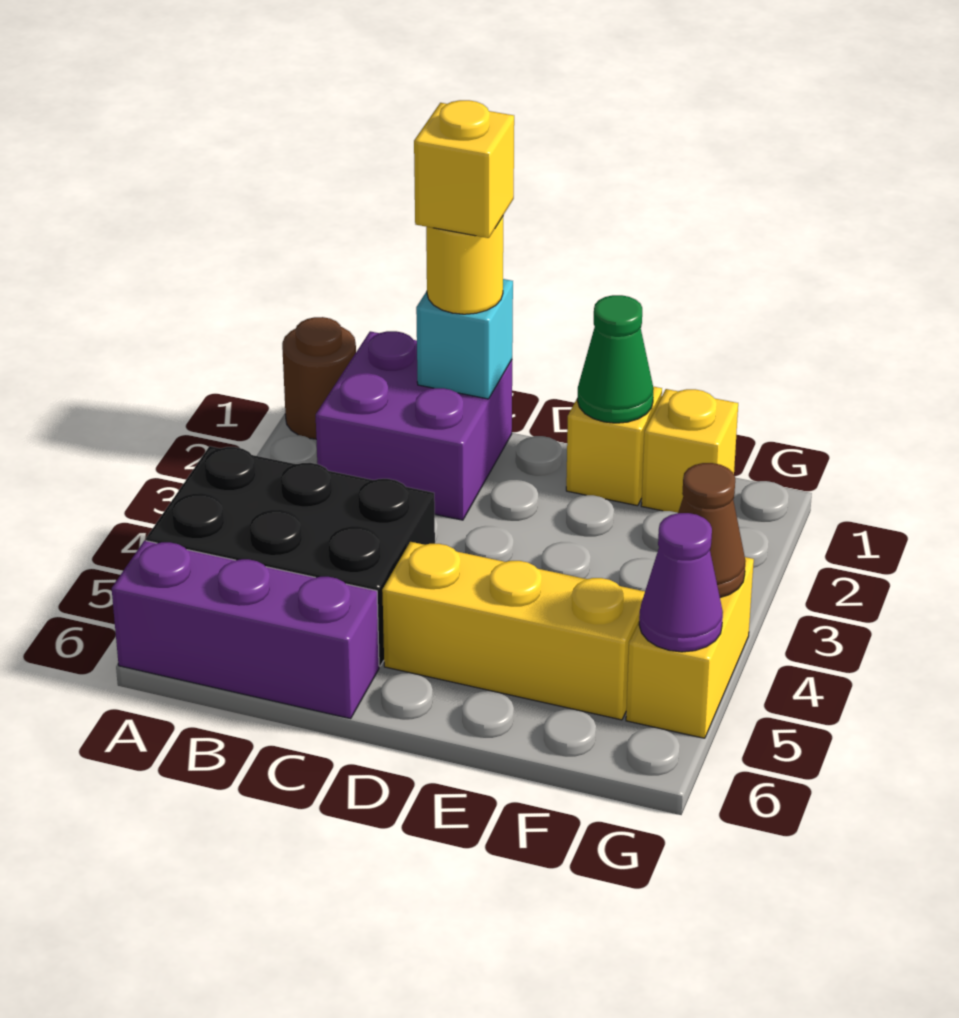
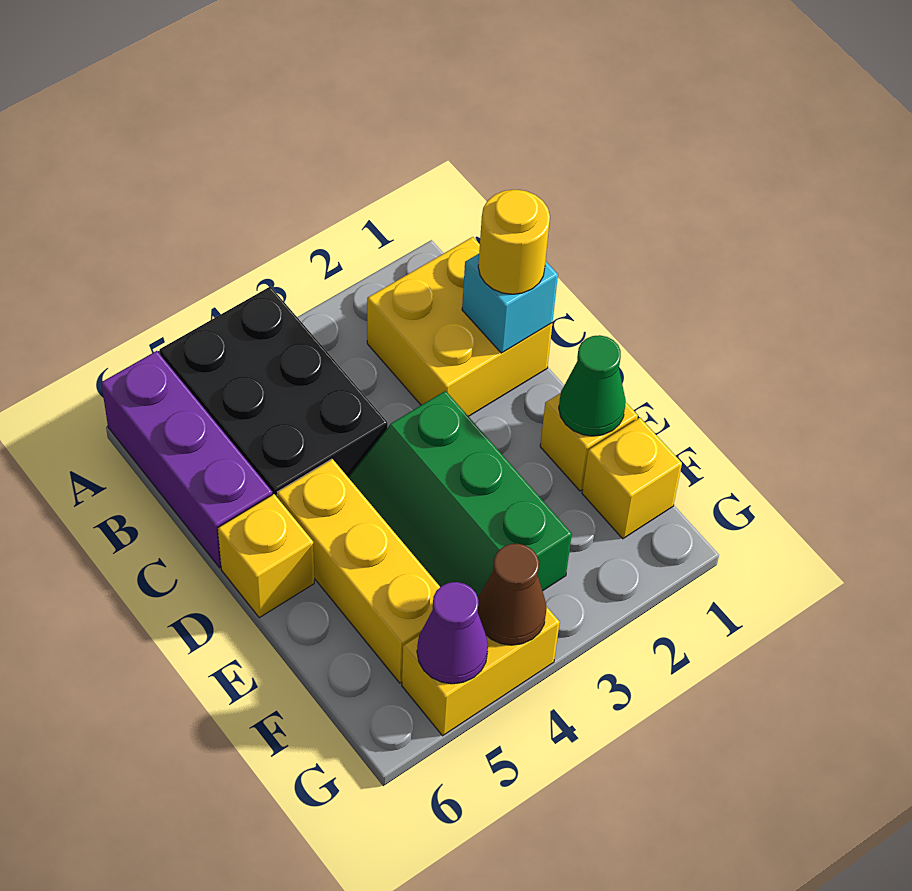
brown 1x1 round brick [282,317,356,439] -> none
purple 2x2 brick [316,331,512,520] -> yellow 2x2 brick [367,237,552,416]
yellow 1x1 brick [414,100,514,238] -> yellow 1x1 brick moved to [218,494,314,618]
none -> green 2x3 slope [348,391,572,597]

